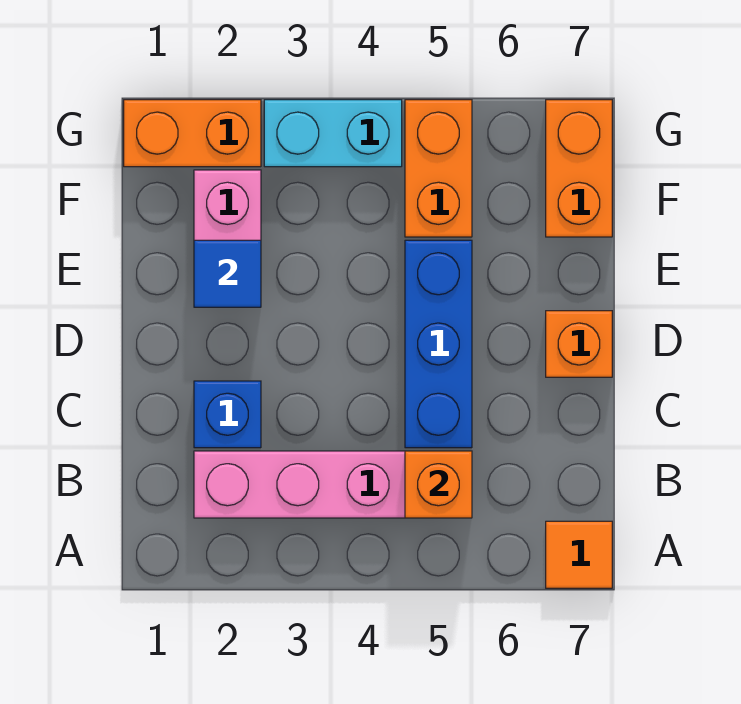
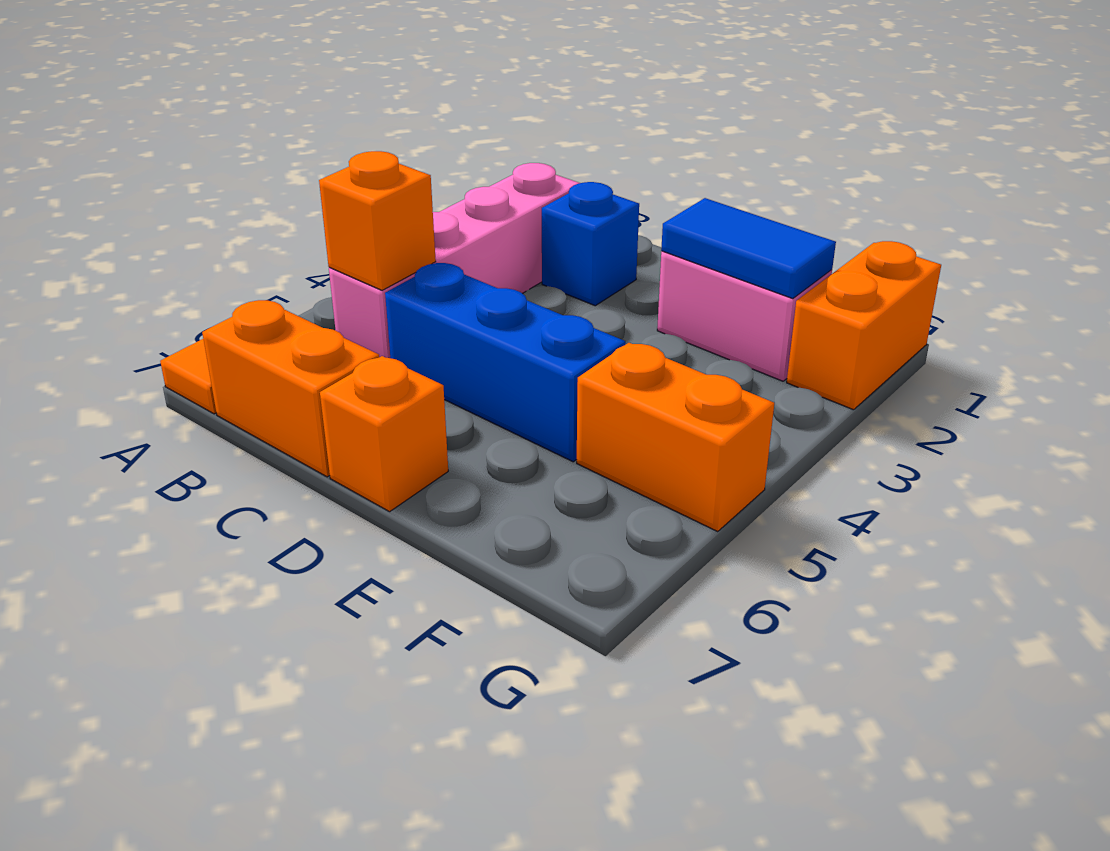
blue 1x1 tile [194,240,261,307] -> blue 1x2 tile [661,198,836,299]
orange 1x2 brick [546,100,612,237] -> orange 1x2 brick moved to [202,300,379,477]
cyan 1x2 brick [264,100,402,167] -> none

